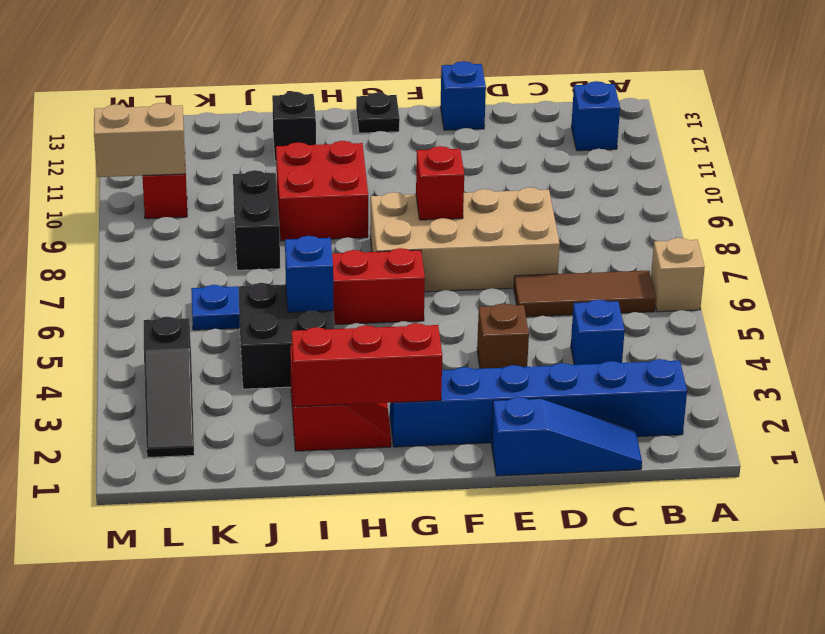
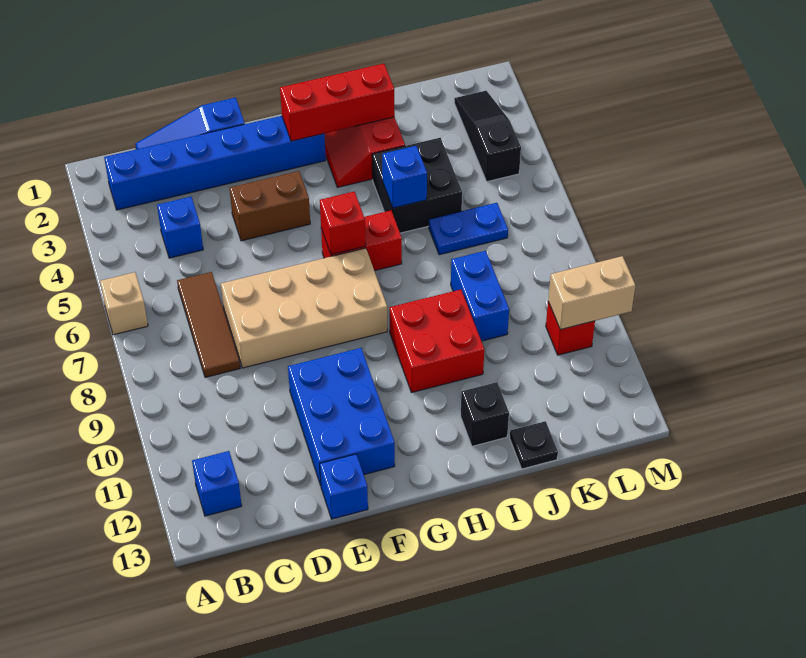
brown 1x3 tile [514,271,656,317] -> brown 1x3 tile turned to [177,272,240,377]
brown 1x1 brick [477,303,529,369] -> brown 1x2 brick [230,171,310,241]
none -> blue 2x3 brick [288,348,395,485]
red 1x1 brick [416,146,464,220] -> red 1x1 brick moved to [320,192,366,255]
black 1x1 plate [356,93,400,133] -> black 1x1 plate moved to [510,421,558,469]
black 1x2 brick [233,170,280,270] -> blue 1x2 brick [451,251,509,341]

